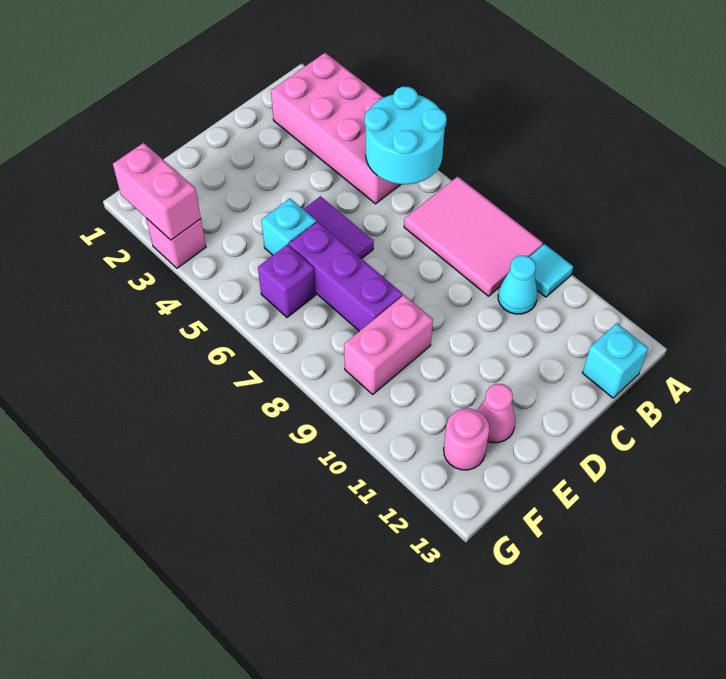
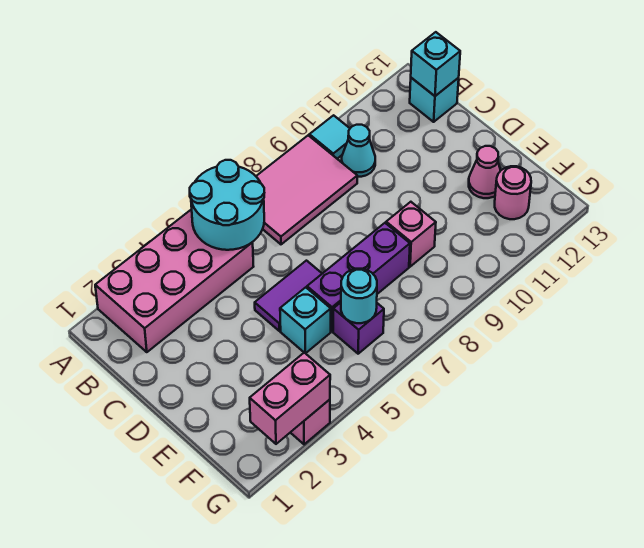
none -> cyan 1x1 brick [411,32,460,96]
pink 1x2 brick [344,295,433,394] -> pink 1x1 brick [386,202,436,267]
none -> cyan 1x1 round brick [341,269,377,323]

